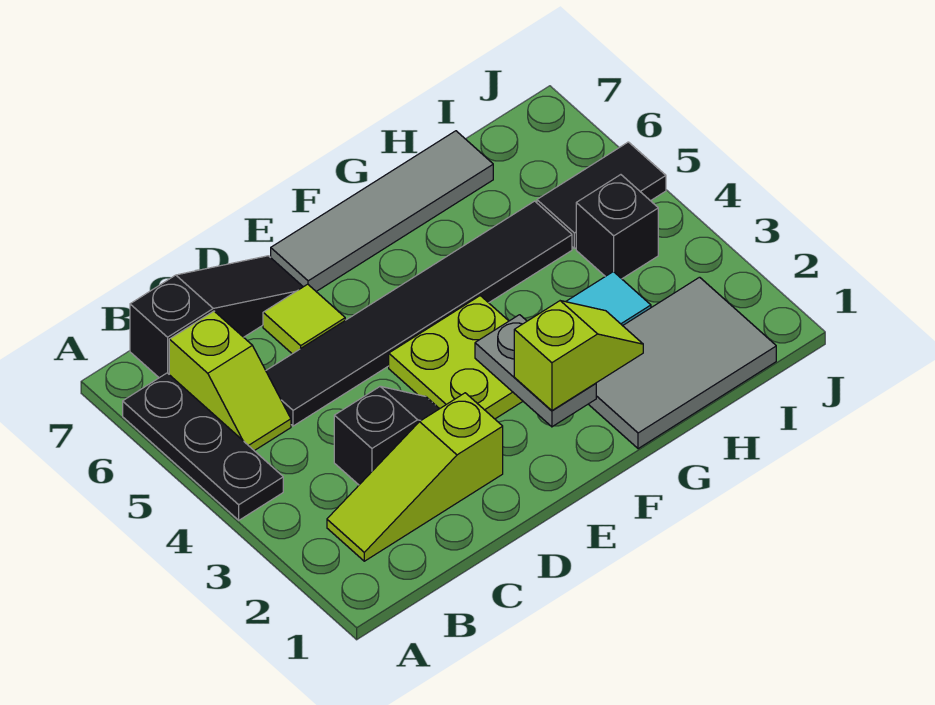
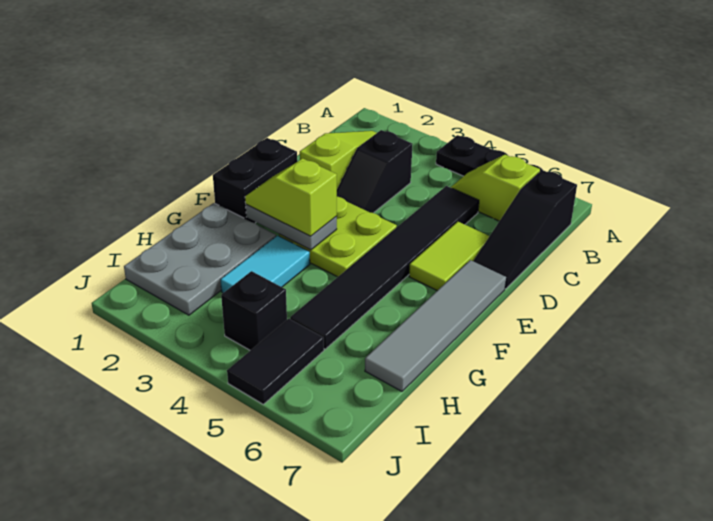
lime 1x1 tile [263,284,345,354] -> lime 1x2 tile [409,222,489,291]
none -> black 1x2 brick [213,138,297,223]
lime 1x2 slope [514,301,643,411] -> lime 1x2 slope turned to [245,159,337,236]
grey 2x3 tile [589,277,776,449] -> grey 2x3 plate [124,203,276,315]

